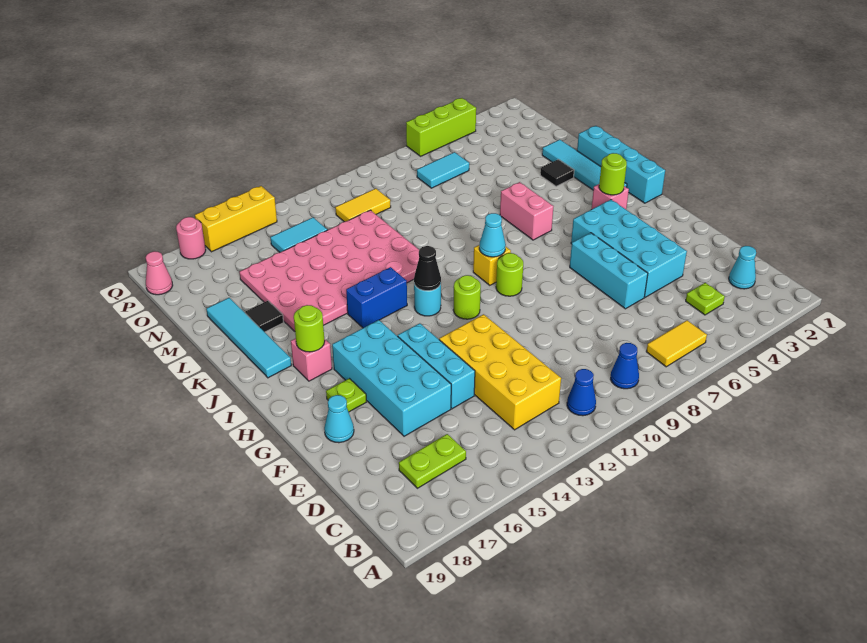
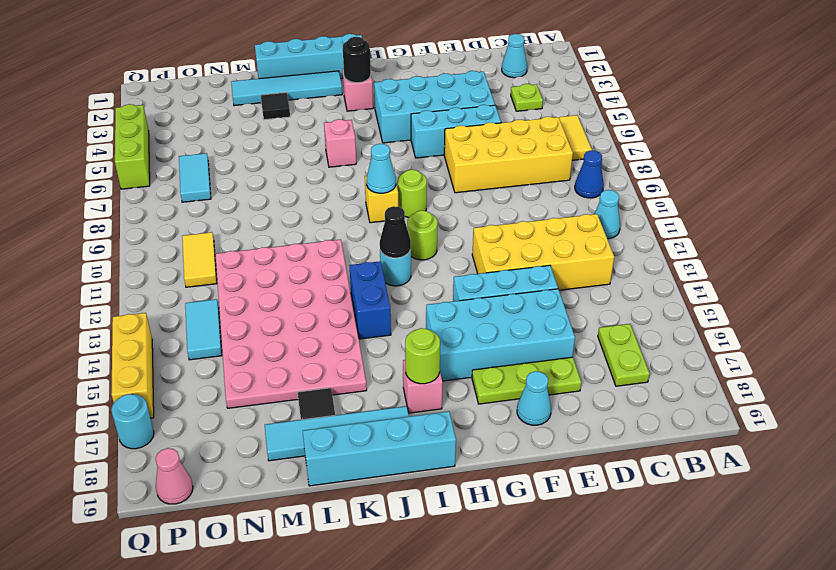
blue 1x1 cone [567,369,596,416] -> cyan 1x1 cone [594,190,620,239]
none -> yellow 2x4 brick [444,117,573,193]
lime 1x1 plate [326,378,366,412] -> lime 1x3 plate [472,357,581,404]
lime 1x1 round brick [599,153,627,195] -> black 1x1 round brick [343,37,371,83]
none -> cyan 1x4 brick [303,411,456,486]
pink 1x2 brick [500,182,554,240] -> pink 1x1 brick [324,119,356,167]
pink 1x1 round brick [176,217,206,259] -> cyan 1x1 round brick [111,394,154,449]

